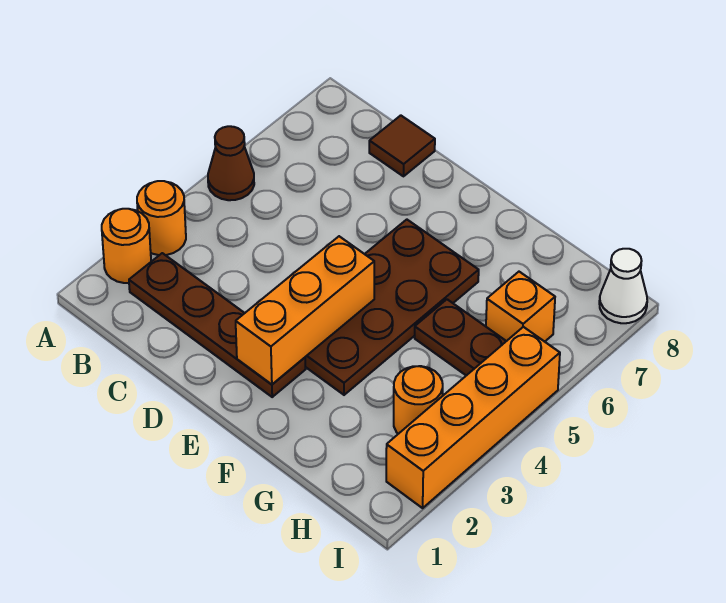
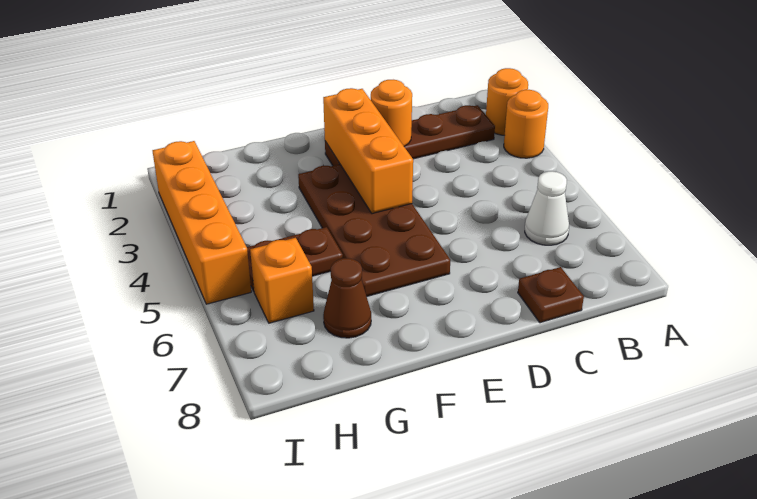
brown 1x1 cone [208,126,254,200] -> brown 1x1 cone moved to [323,258,371,338]
brown 1x1 tile [369,115,435,176] -> brown 1x1 plate [518,267,584,323]
orange 1x1 round brick [394,366,443,434] -> orange 1x1 round brick moved to [371,80,412,146]
white 1x1 cone [599,249,647,323] -> white 1x1 cone moved to [525,171,569,245]

